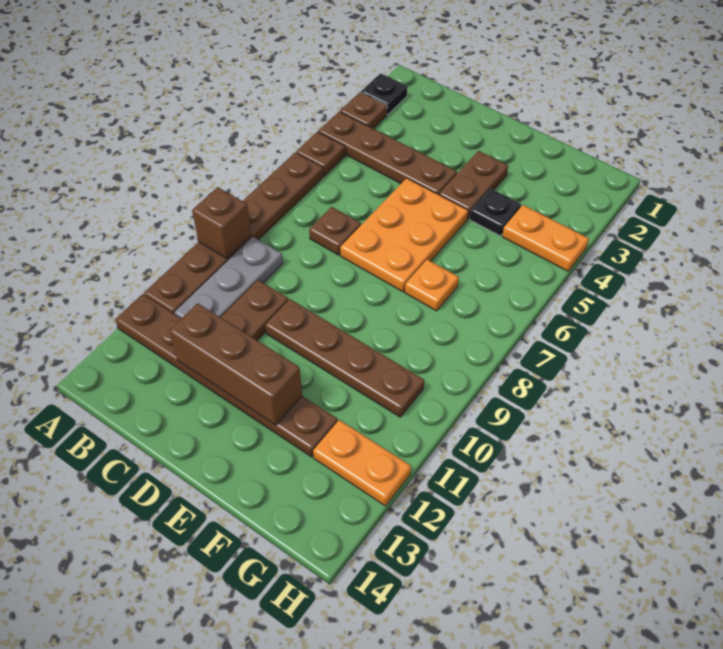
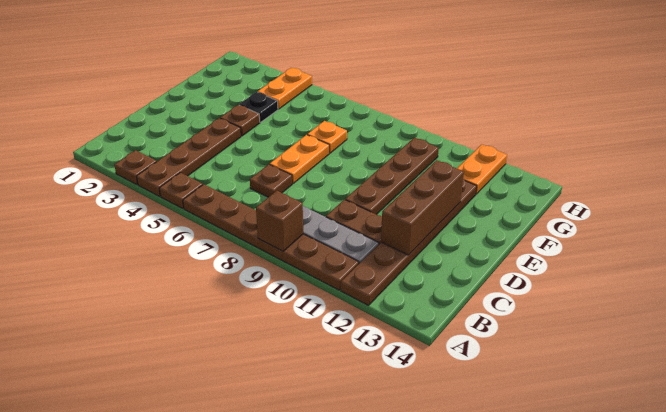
black 1x1 plate [361,73,407,115] -> none
orange 2x3 plate [340,178,468,292] -> orange 1x2 plate [270,135,329,183]
brown 1x2 plate [439,151,508,219] -> brown 1x1 plate [220,105,260,136]

